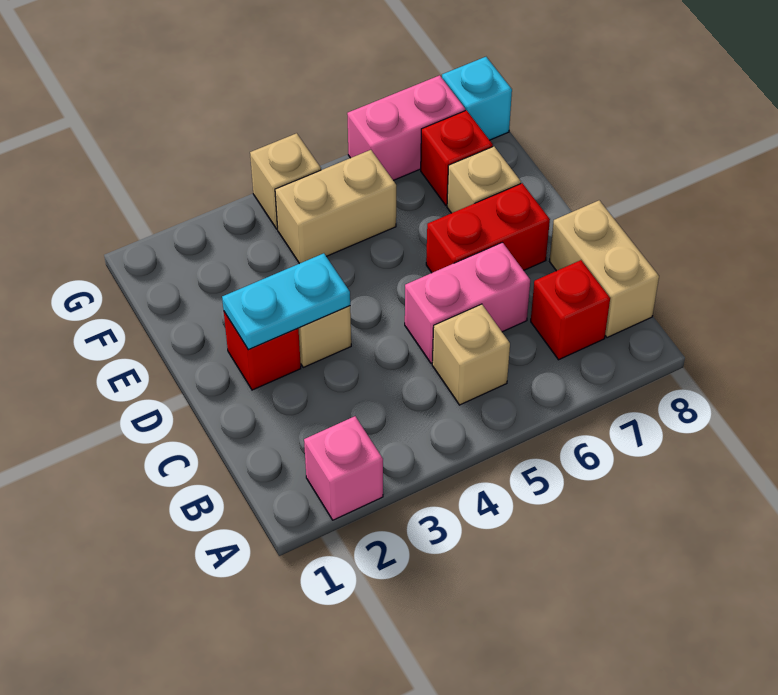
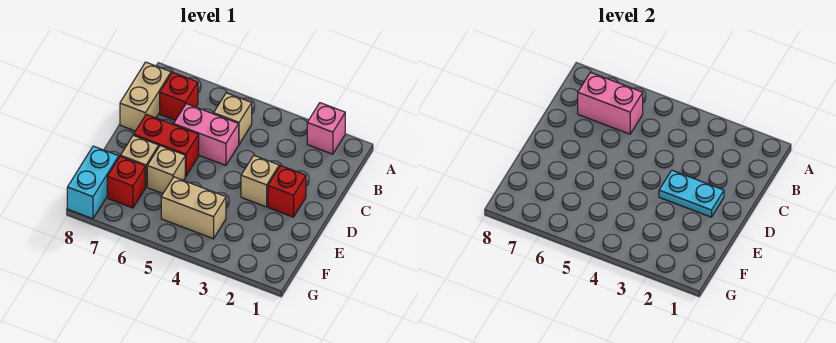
tan 1x1 brick [250,133,321,229] -> tan 1x1 brick moved to [147,146,185,193]
pink 1x2 brick [347,75,465,180] -> pink 1x2 brick moved to [578,72,643,134]
cyan 1x1 brick [442,57,512,140] -> cyan 1x2 brick [67,146,119,219]

